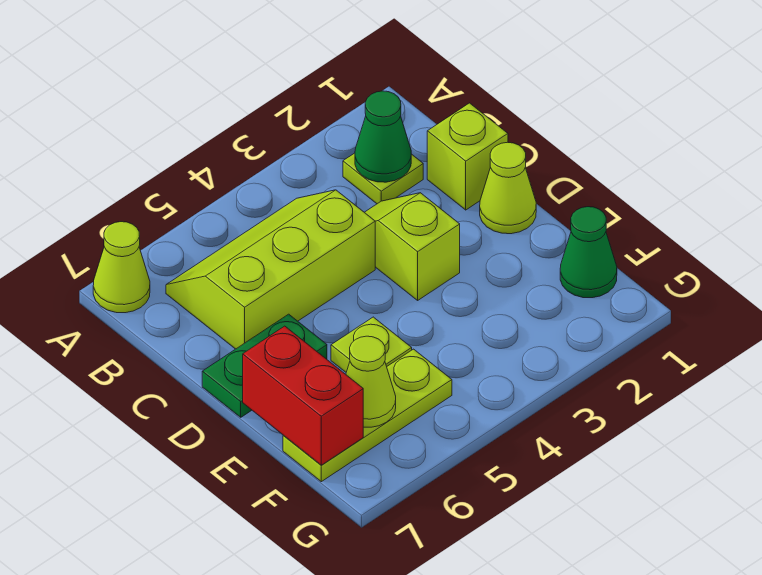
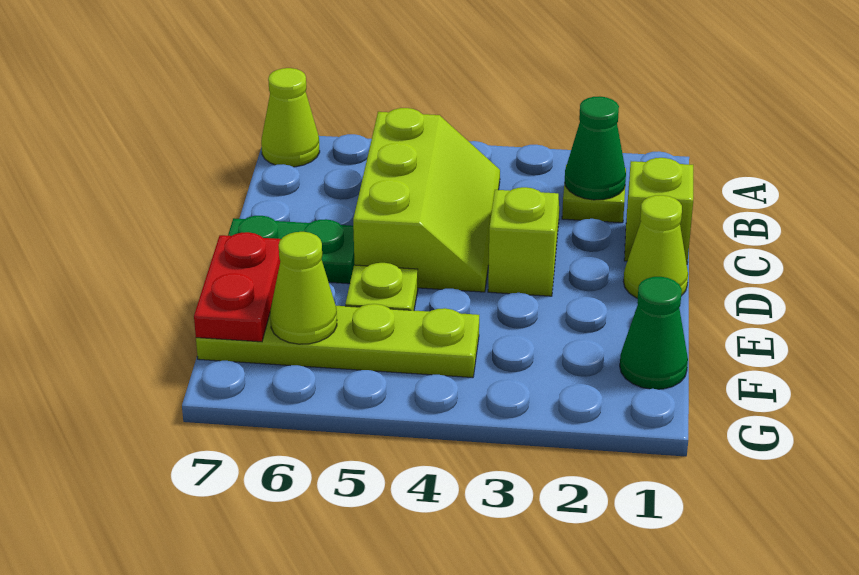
lime 2x3 slope [166,190,375,349] -> lime 2x3 slope turned to [353,108,500,292]
red 1x2 brick [243,326,363,465] -> red 1x2 plate [194,232,281,342]
lime 1x3 plate [283,349,452,482] -> lime 1x4 plate [196,304,479,378]

